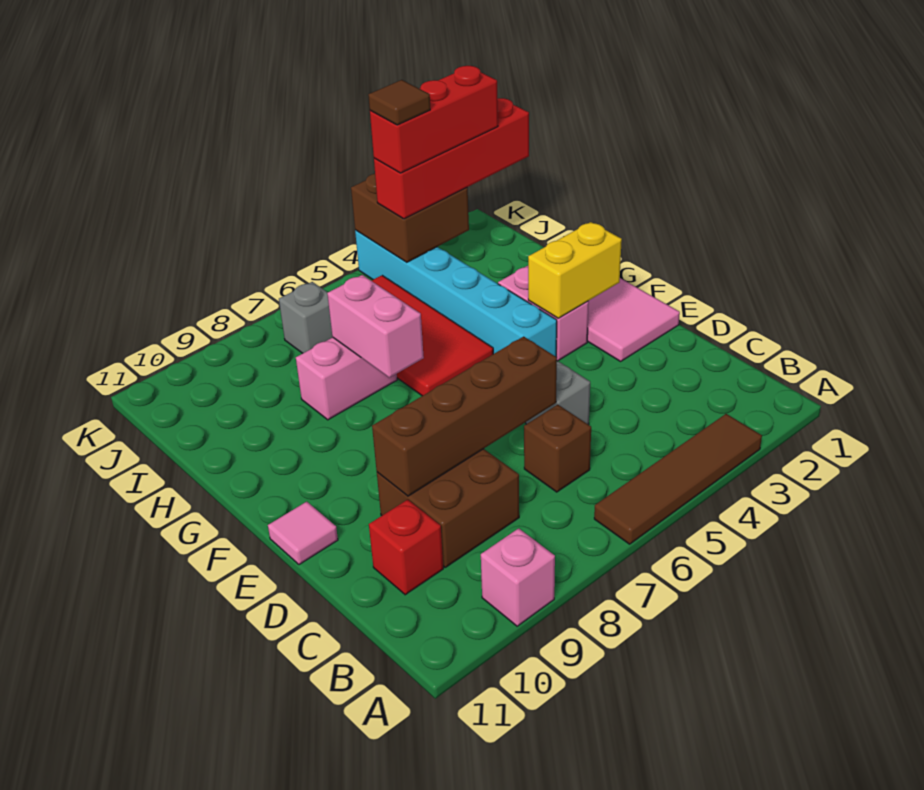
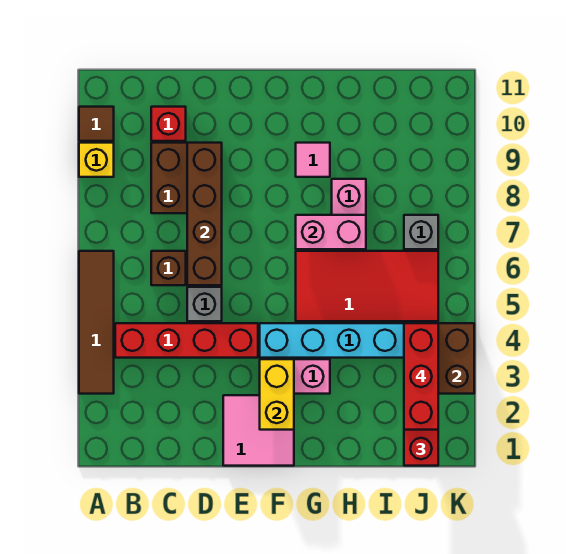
pink 1x1 brick [481,528,555,626] -> yellow 1x1 brick [79,143,114,177]
none -> red 1x4 brick [115,323,258,358]
pink 1x1 tile [268,502,338,565] -> pink 1x1 tile moved to [296,143,330,177]
brown 1x1 tile [368,80,430,125] -> brown 1x1 tile moved to [79,107,114,141]

